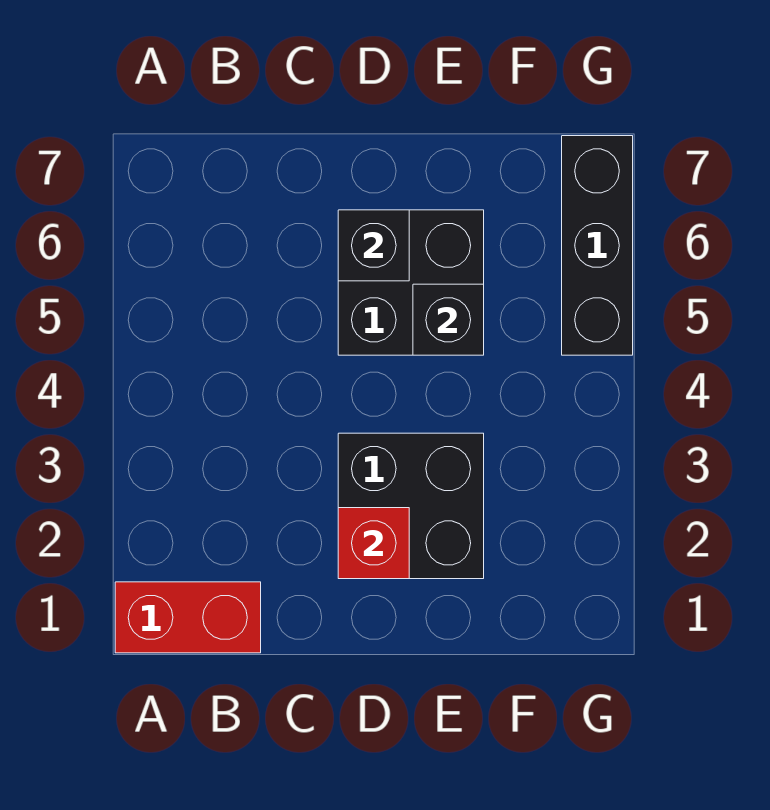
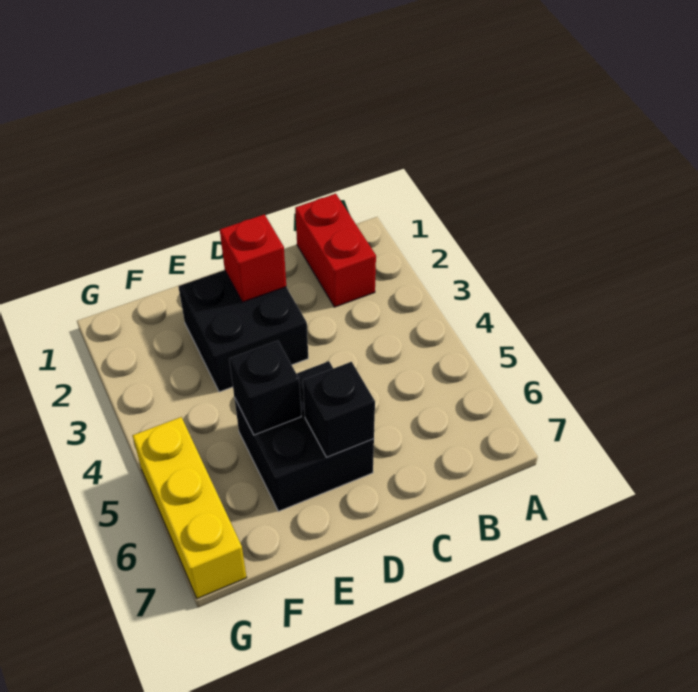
red 1x2 brick [115,582,261,653] -> red 1x2 brick turned to [295,194,376,307]
black 1x3 brick [562,136,633,355] -> yellow 1x3 brick [133,417,247,599]

